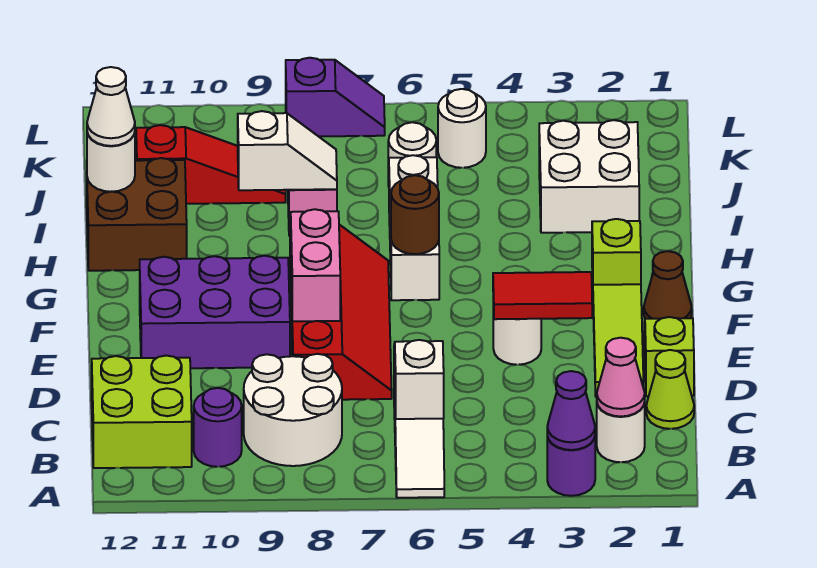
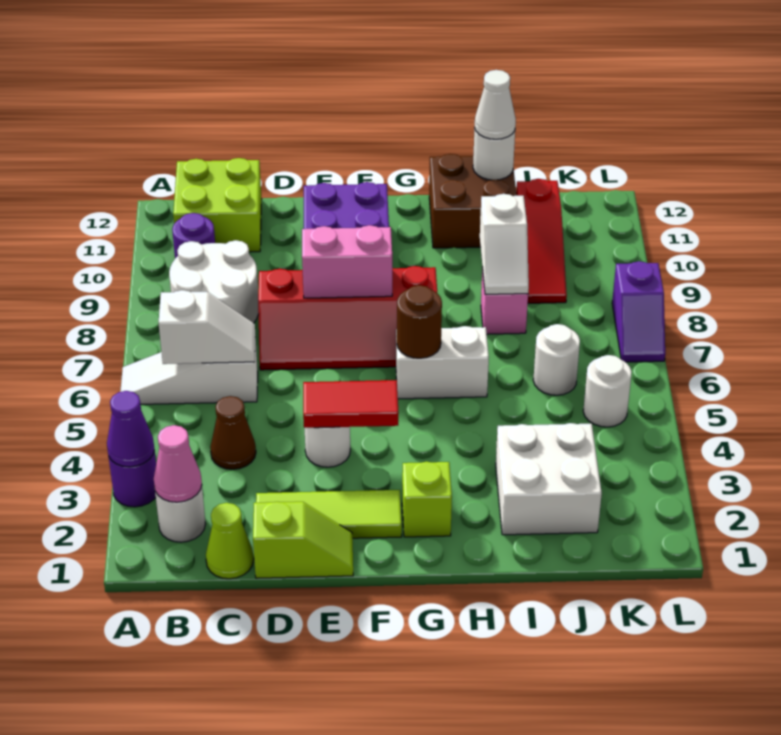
red 1x2 tile [493,272,592,319] -> red 1x2 tile turned to [303,380,399,428]
brown 1x1 cone [644,251,692,319] -> brown 1x1 cone moved to [210,396,256,469]
white 1x3 brick [389,155,439,300] -> white 1x2 brick [396,326,489,399]

